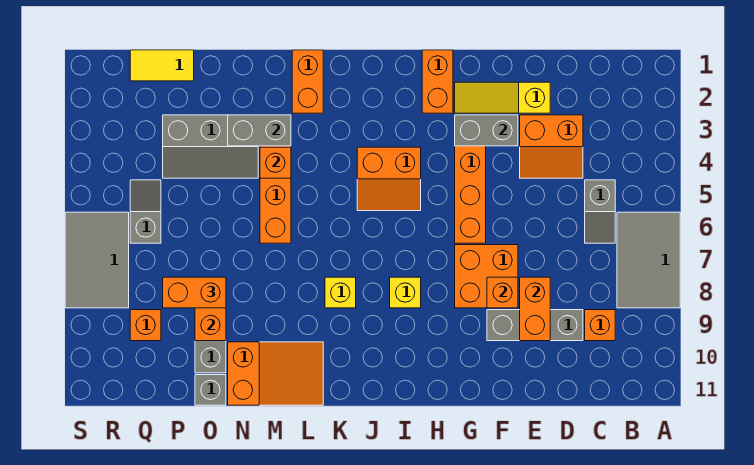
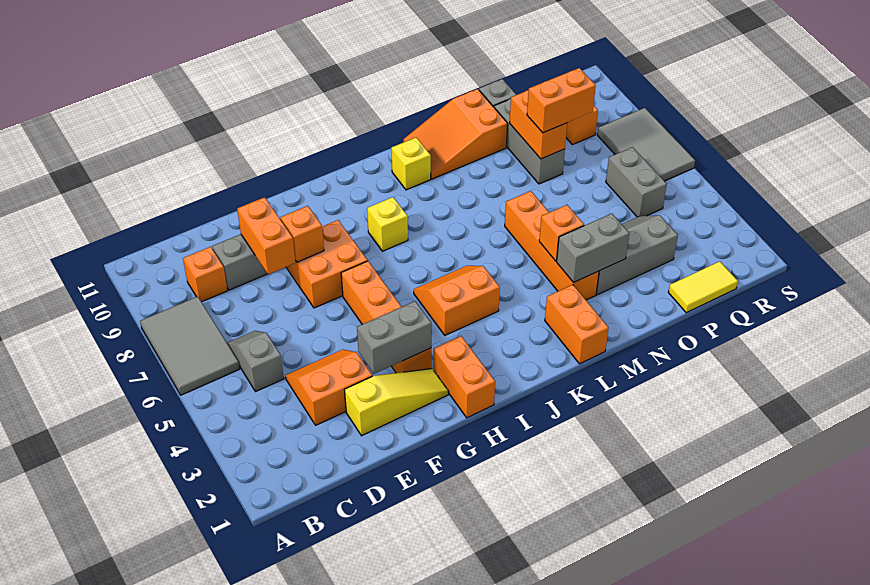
yellow 1x1 brick [325,277,356,308] -> yellow 1x1 brick moved to [391,138,431,190]
grey 1x2 slope [130,180,161,243] -> grey 1x2 brick [606,147,667,217]

